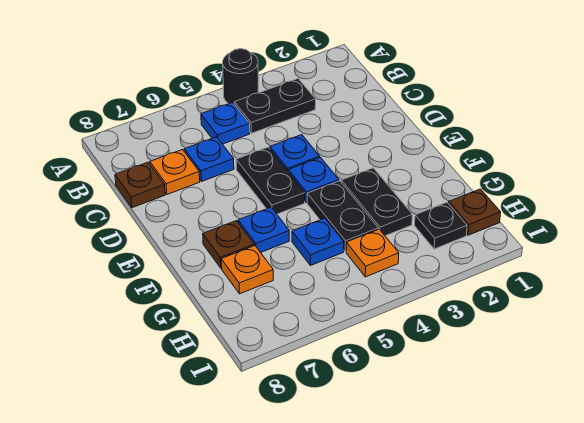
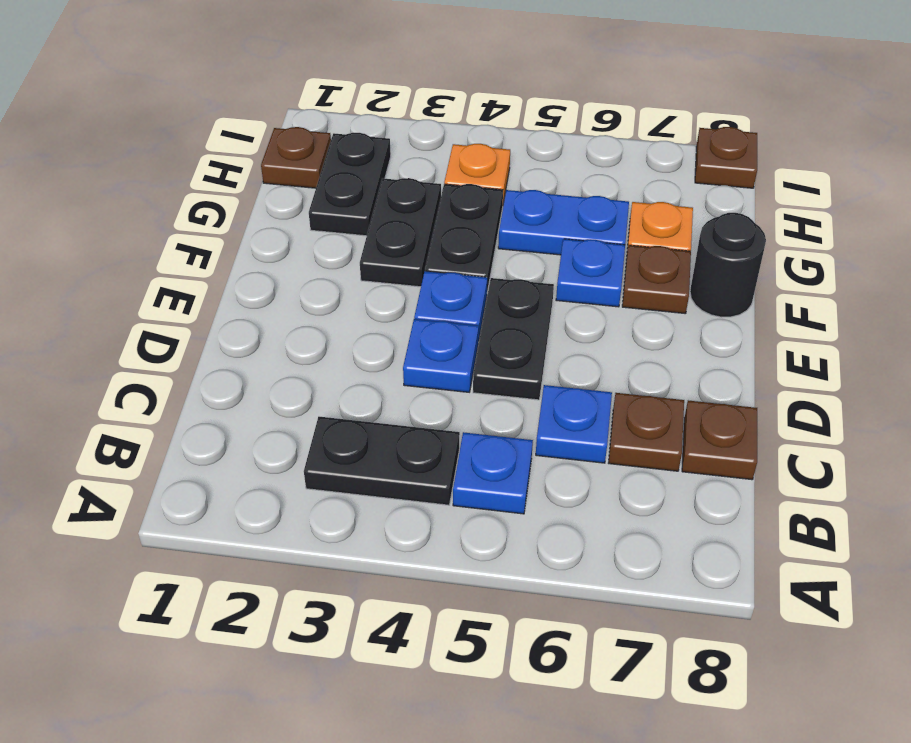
black 1x1 round brick [223,49,258,104] -> black 1x1 round brick moved to [690,213,766,317]
orange 1x1 plate [150,150,200,194] -> brown 1x1 plate [609,393,684,471]
blue 1x1 plate [292,218,344,266] -> blue 1x2 plate [498,190,629,255]
black 1x1 plate [415,202,467,249] -> black 1x2 plate [309,133,391,236]
none -> brown 1x1 plate [695,127,757,188]

